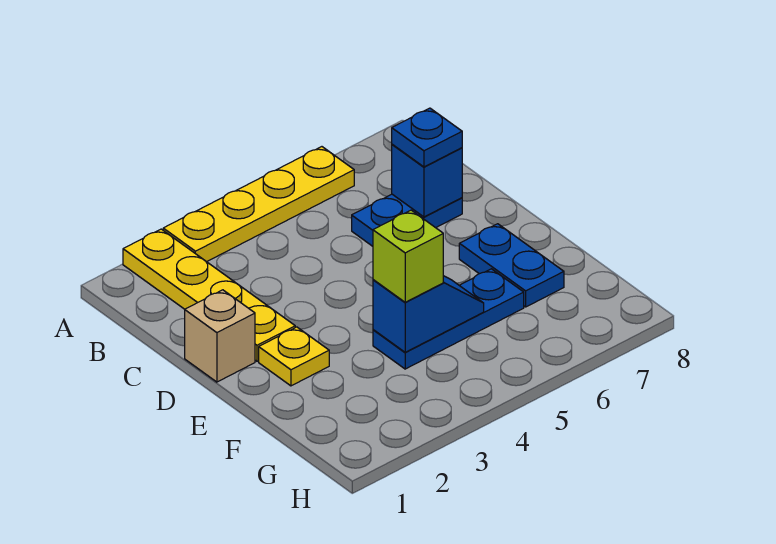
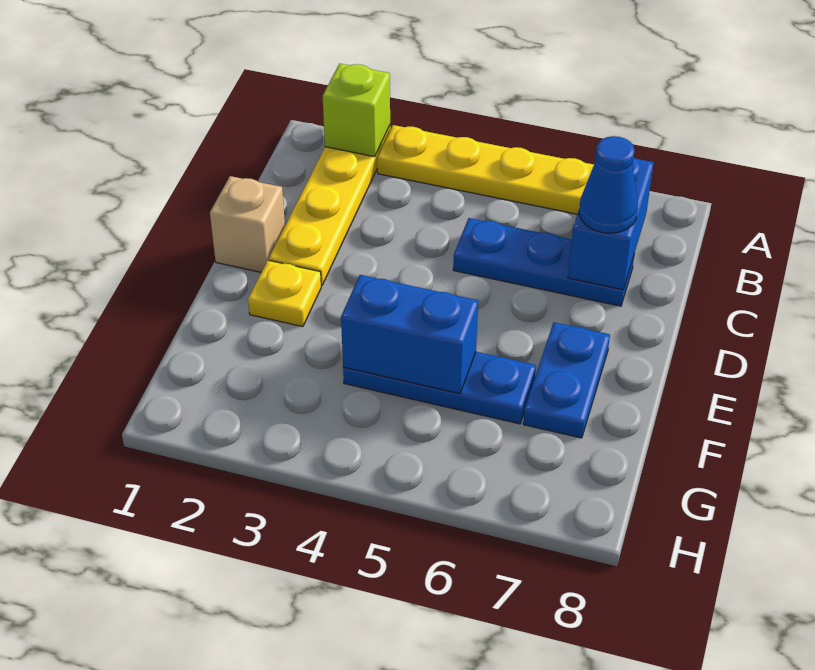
blue 1x2 plate [352,194,462,246] -> blue 1x3 plate [453,218,635,306]
blue 1x1 brick [392,144,462,217] -> blue 1x2 brick [568,158,654,290]
blue 1x1 plate [392,108,462,167] -> blue 1x1 cone [579,136,638,233]
blue 1x2 slope [373,276,484,352] -> blue 1x2 brick [341,275,478,394]
lime 1x1 brick [373,210,443,302] -> lime 1x1 brick moved to [323,64,390,157]

